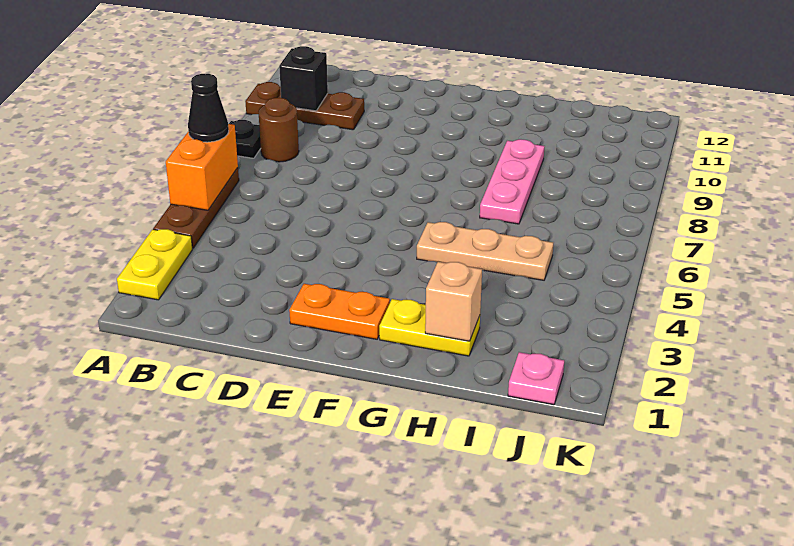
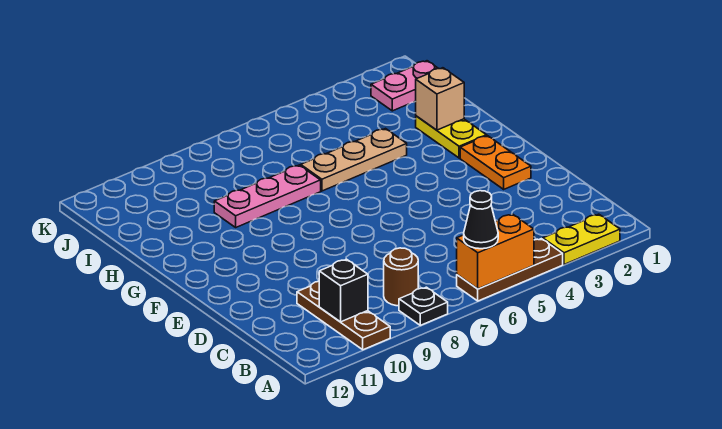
tan 1x3 plate [417,222,553,280] -> tan 1x3 plate turned to [301,129,407,191]
pink 1x1 plate [508,352,564,405] -> pink 1x2 plate [371,61,438,111]

